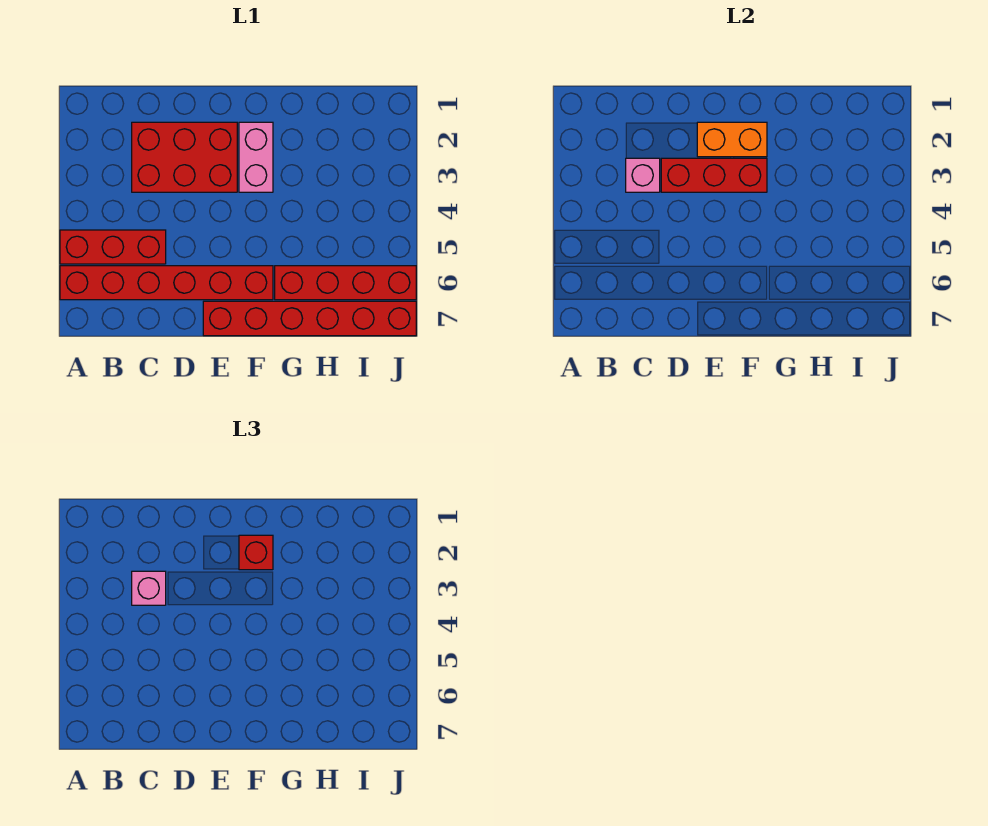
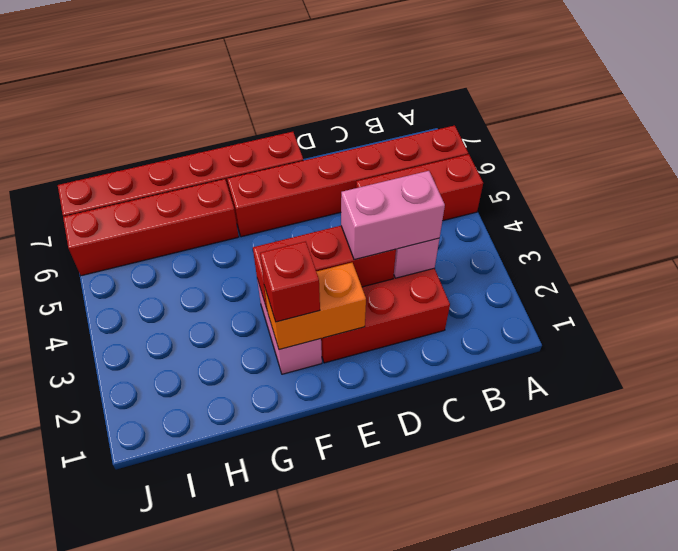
pink 1x1 brick [132,571,166,605] -> pink 1x2 brick [341,171,445,260]

